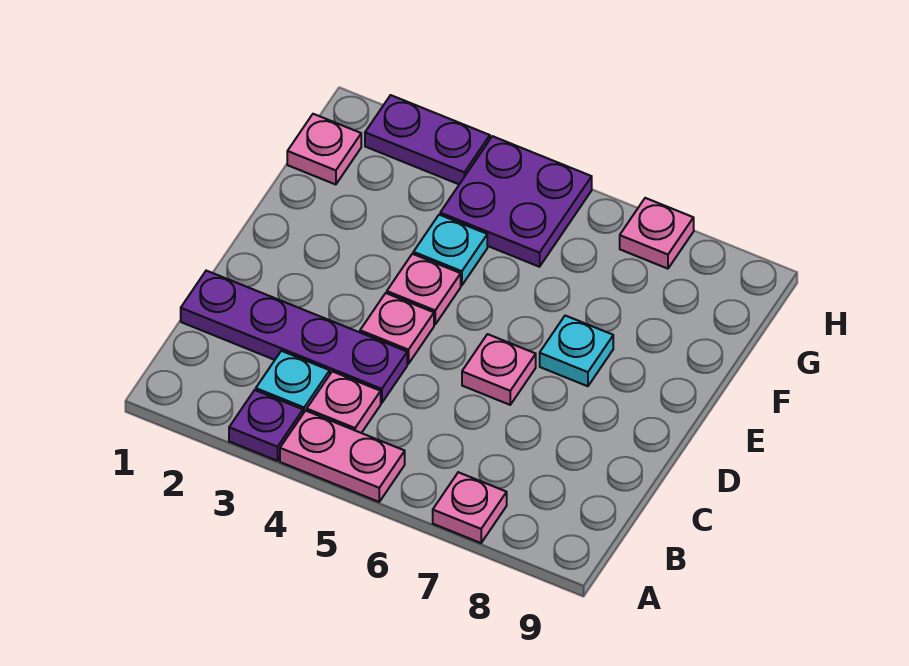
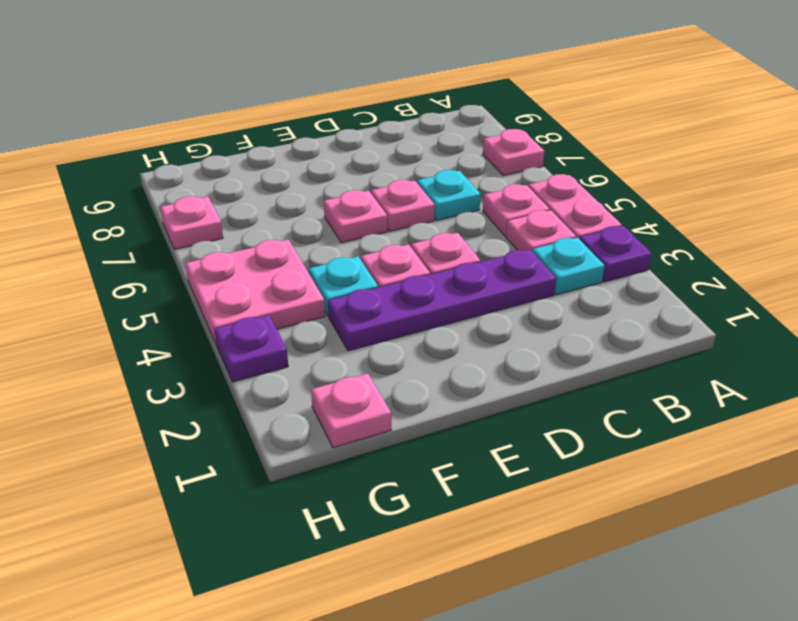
none -> pink 1x1 plate [483,184,550,236]
purple 1x4 plate [181,271,407,403] -> purple 1x4 plate turned to [328,250,556,351]
none -> pink 1x1 plate [324,190,387,243]
cyan 1x1 plate [540,316,613,386] -> cyan 1x1 plate moved to [417,170,481,220]
purple 2x2 plate [440,136,592,267] -> pink 2x2 plate [185,239,325,344]
purple 1x2 plate [365,95,490,184] -> purple 1x1 plate [215,315,288,382]

